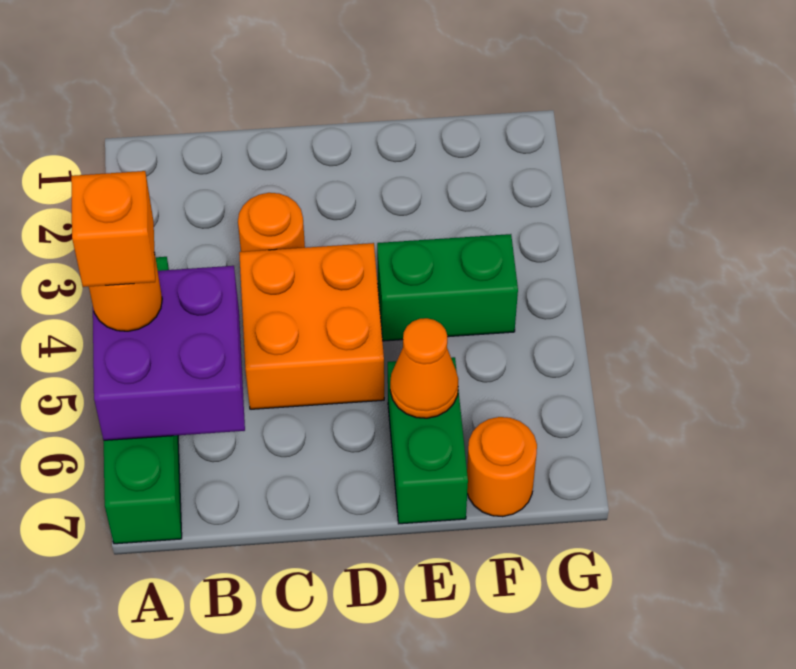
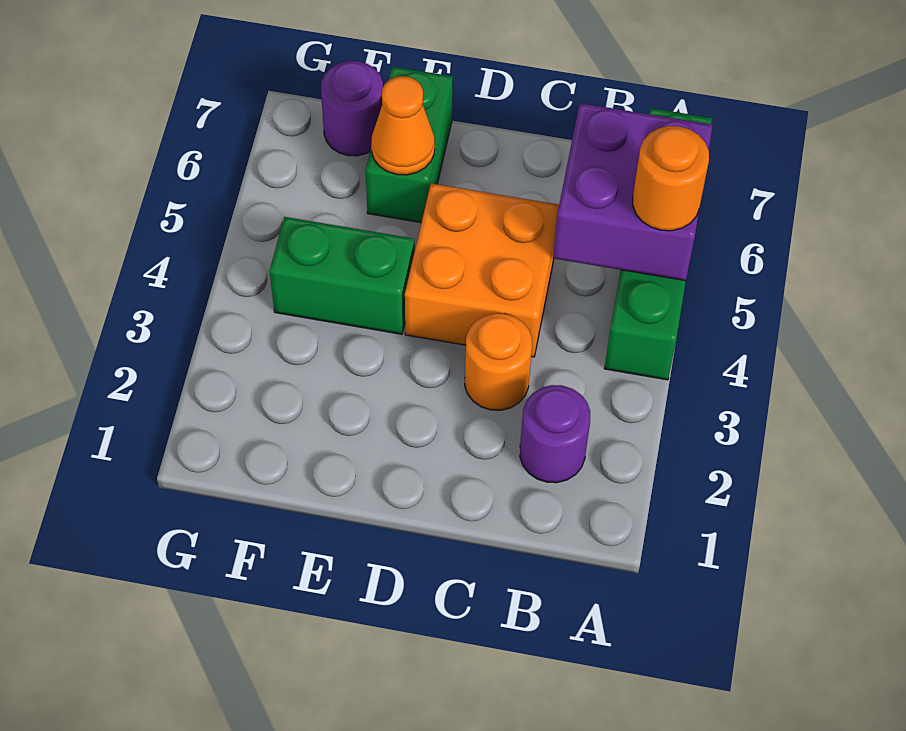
orange 1x1 brick [71,171,155,287] -> none
none -> purple 1x1 round brick [520,385,590,483]
orange 1x1 round brick [467,417,537,517] -> purple 1x1 round brick [321,61,383,156]

